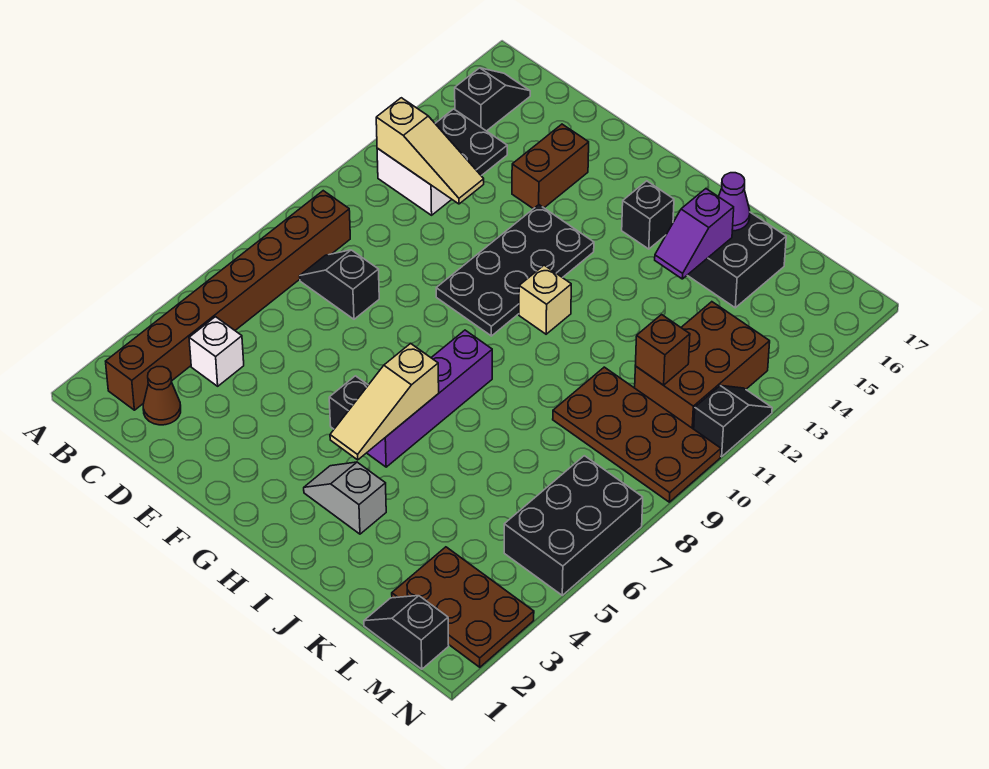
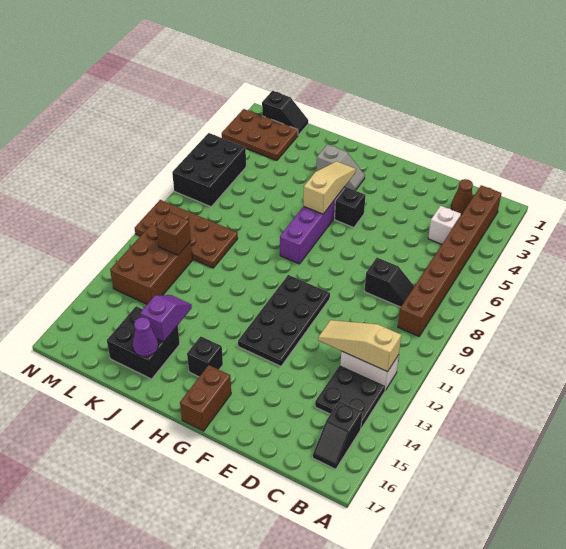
brown 1x2 brick [512,124,589,209] -> brown 1x2 brick moved to [180,365,231,431]
tan 1x1 brick [519,265,571,334] -> none
black 1x2 slope [694,386,772,457] -> none

